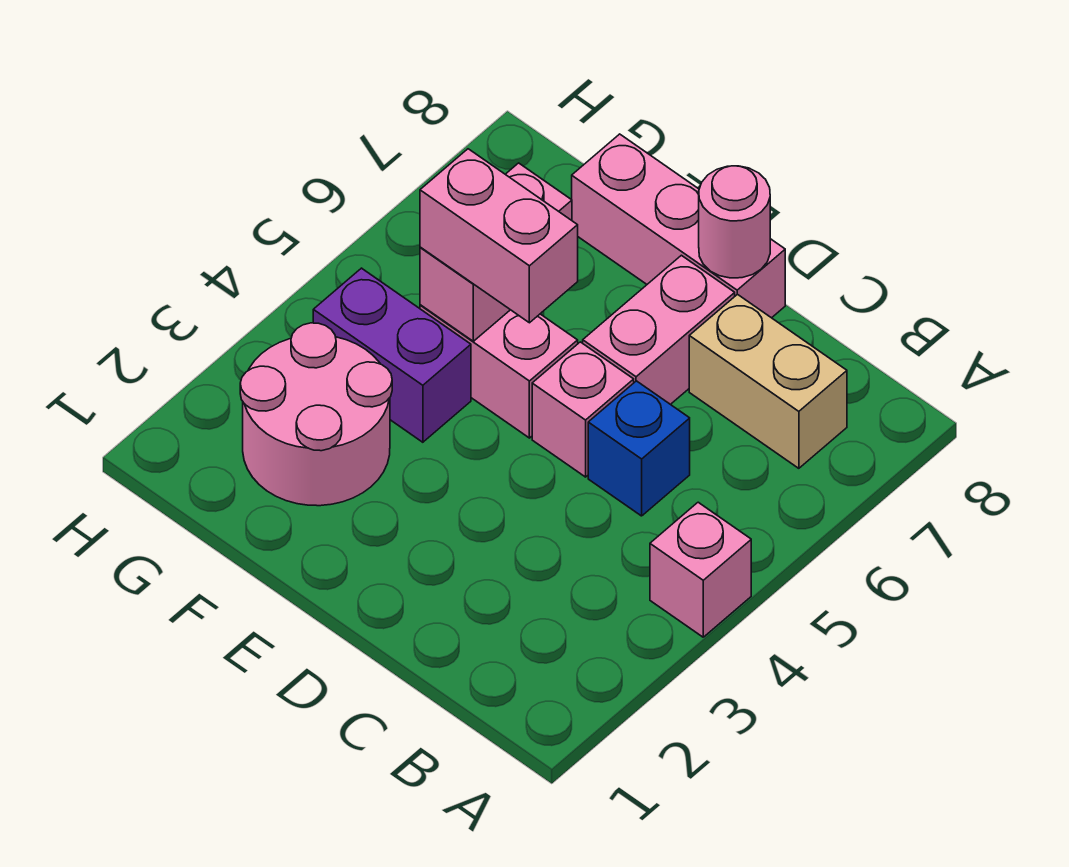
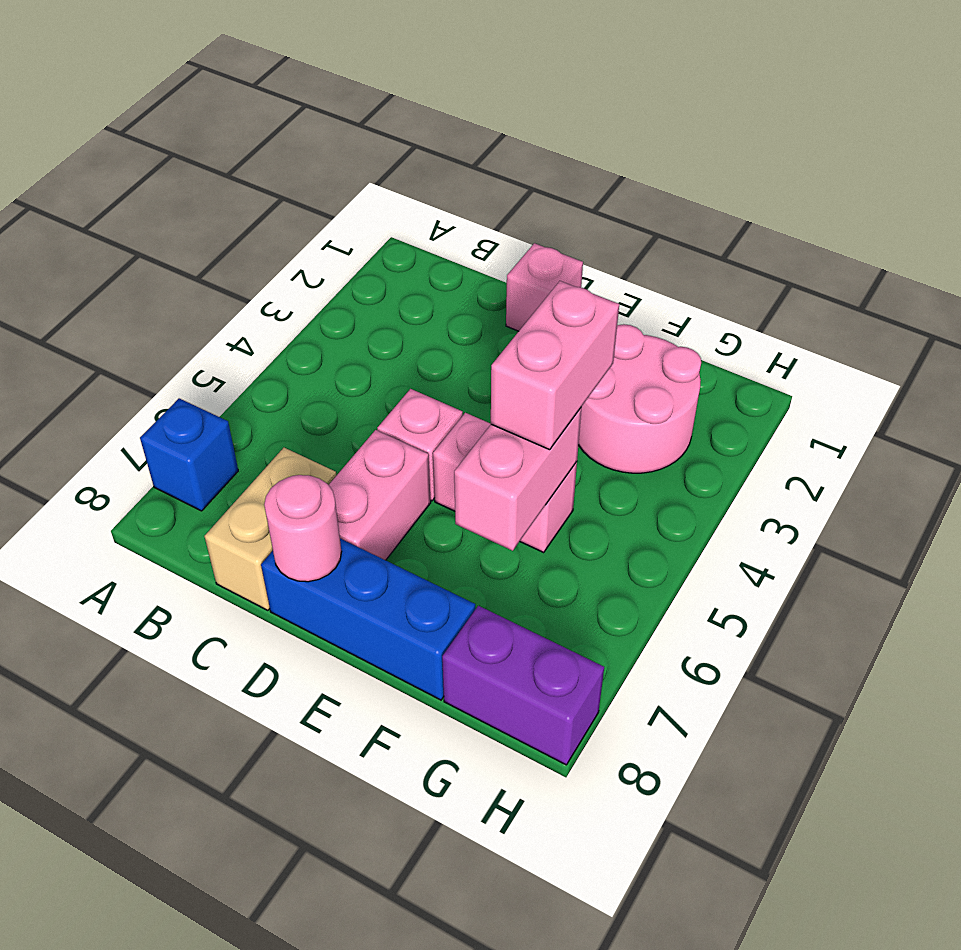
pink 1x1 brick [650,502,751,637] -> pink 1x1 brick moved to [506,243,583,331]
tan 1x2 brick [689,294,847,468] -> tan 1x2 brick turned to [204,448,336,610]
blue 1x1 brick [588,381,690,516] -> blue 1x1 brick moved to [140,398,238,511]
pink 1x3 brick [572,134,785,318] -> blue 1x3 brick [261,538,475,700]
pink 1x2 brick [420,149,578,323] -> pink 1x2 brick turned to [491,281,619,450]
purple 1x2 brick [313,268,471,442] -> purple 1x2 brick moved to [442,606,604,765]

